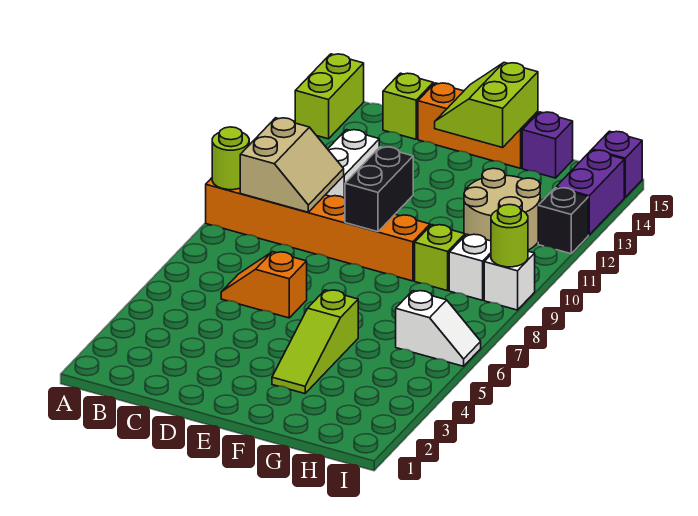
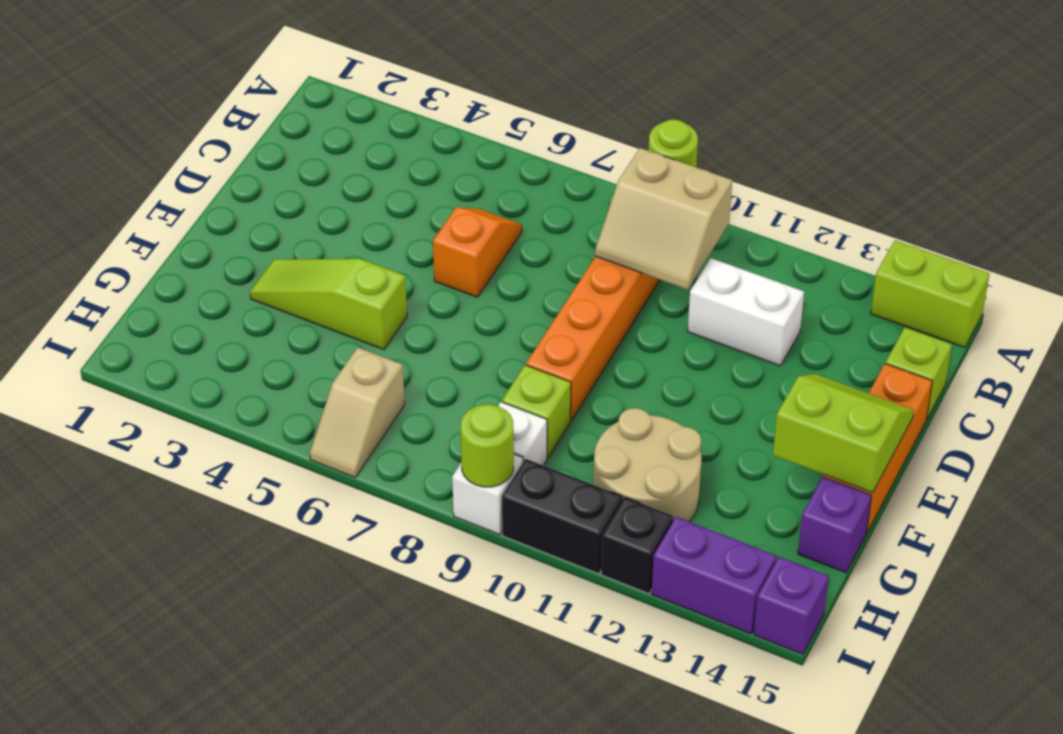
black 1x2 brick [345,147,413,232] -> black 1x2 brick moved to [502,459,623,574]
white 1x2 slope [396,291,481,366] -> tan 1x2 slope [310,348,405,477]

